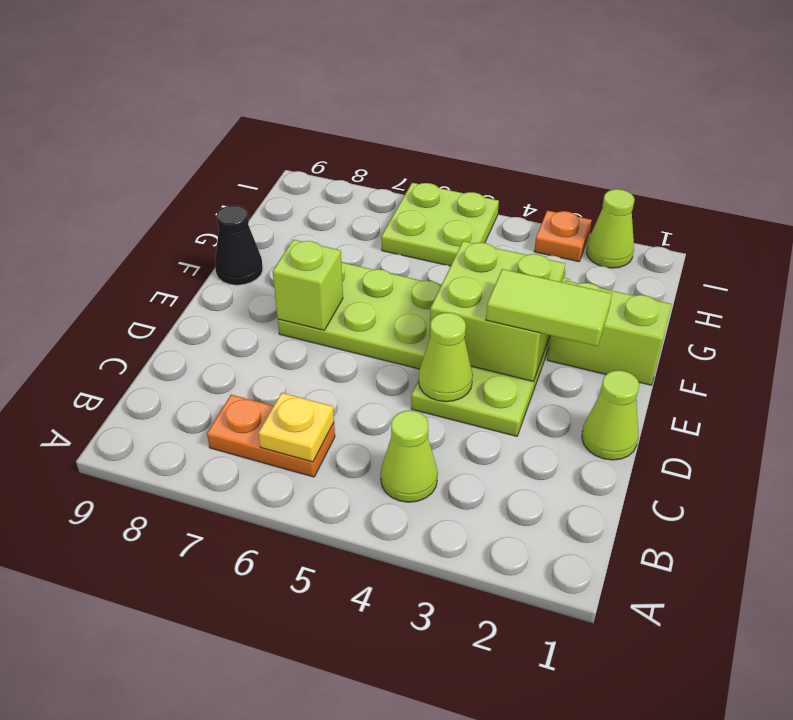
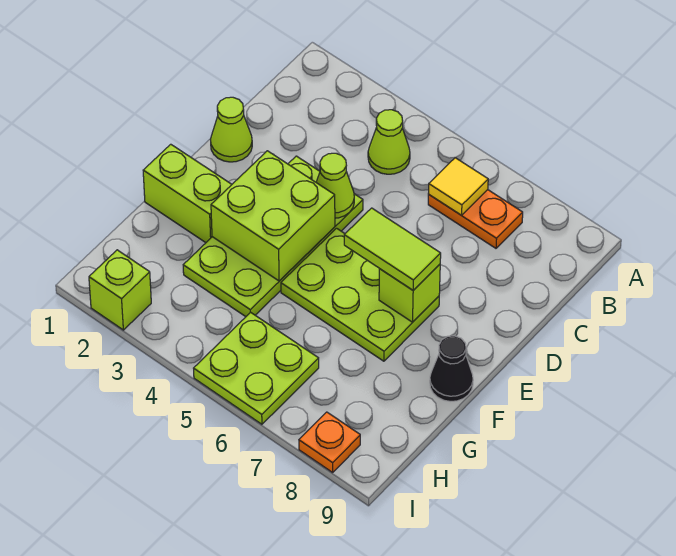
yellow 1x1 plate [258,393,334,462] -> yellow 1x1 tile [428,158,488,215]
lime 1x2 tile [486,269,612,346] -> lime 1x2 tile moved to [344,208,441,290]
lime 1x1 cone [586,189,635,268] -> lime 1x1 brick [89,250,151,330]
orange 1x1 plate [534,211,591,262] -> orange 1x1 plate moved to [299,412,360,472]

